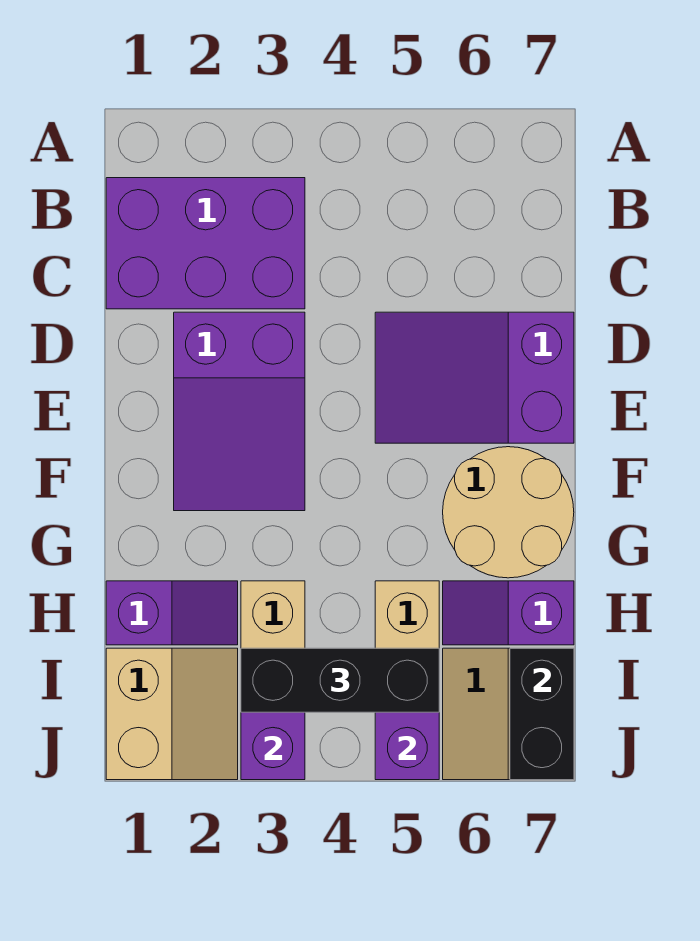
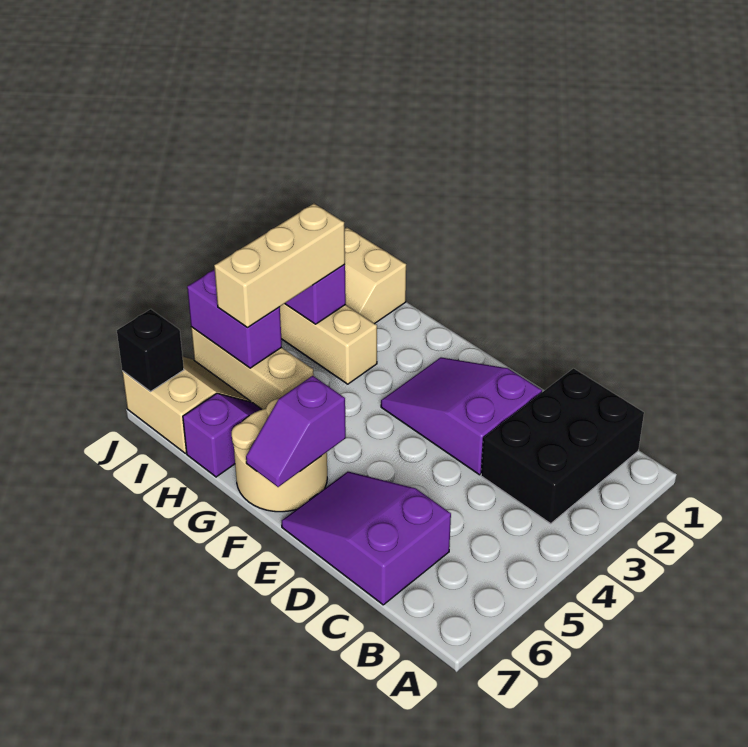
purple 2x3 brick [106,178,305,309] -> black 2x3 brick [481,368,644,523]
purple 2x3 slope [375,312,574,443] -> purple 2x3 slope turned to [282,472,451,605]
purple 1x2 slope [106,581,238,645] -> purple 1x2 slope moved to [246,376,346,487]
black 1x3 brick [241,648,439,712] -> tan 1x3 brick [214,204,345,328]
black 1x2 brick [510,648,574,780] -> black 1x1 brick [117,309,184,392]

